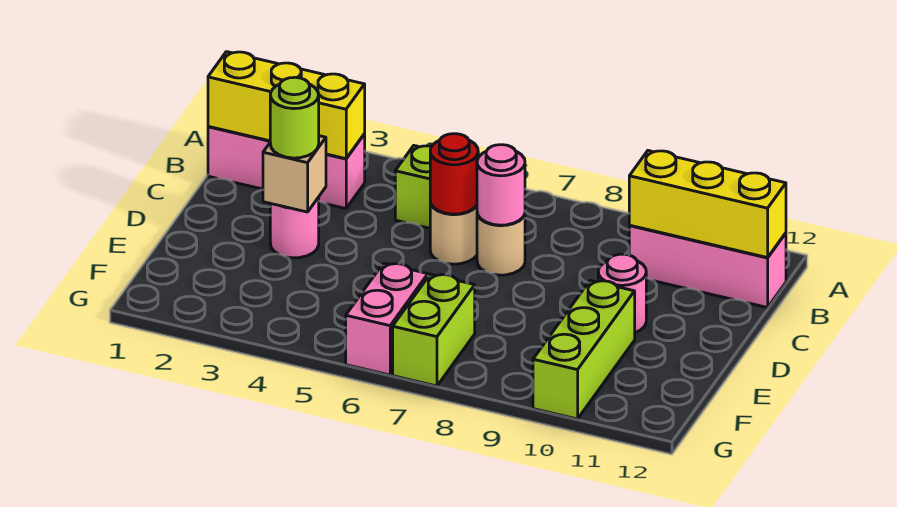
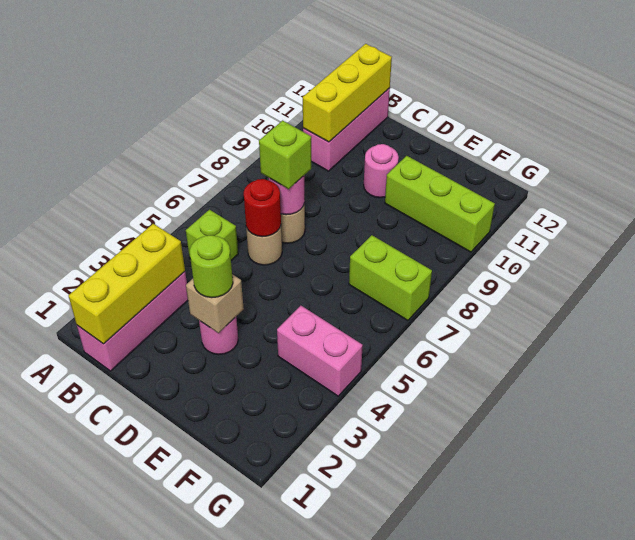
none -> lime 1x1 brick [259,120,311,189]
pink 1x2 brick [346,263,428,375] -> pink 1x2 brick moved to [277,306,363,396]

